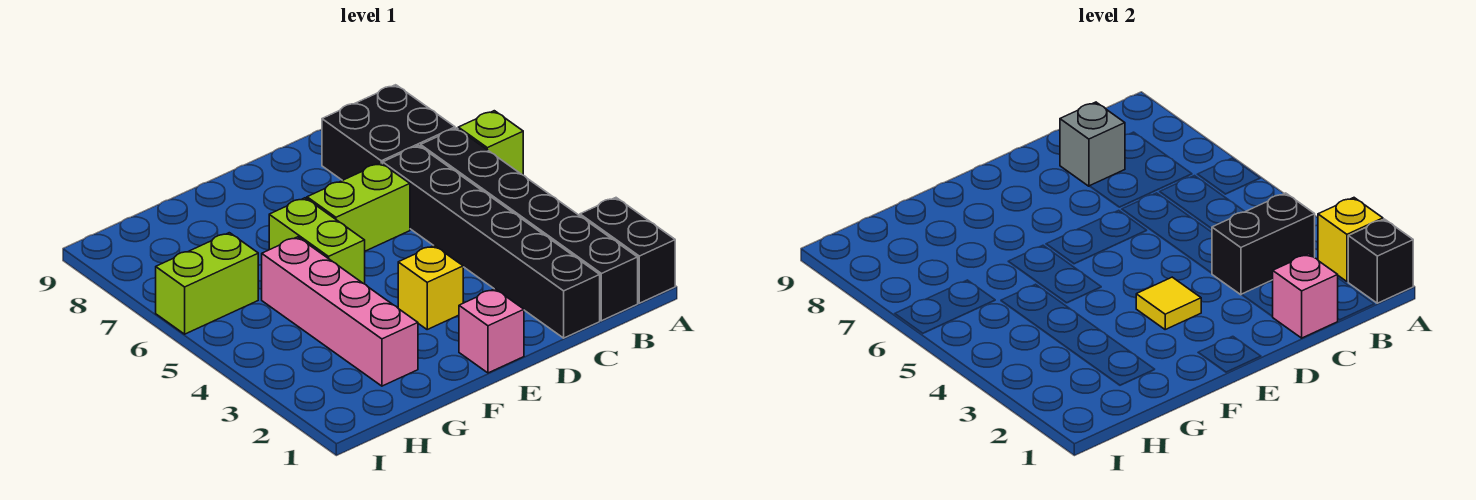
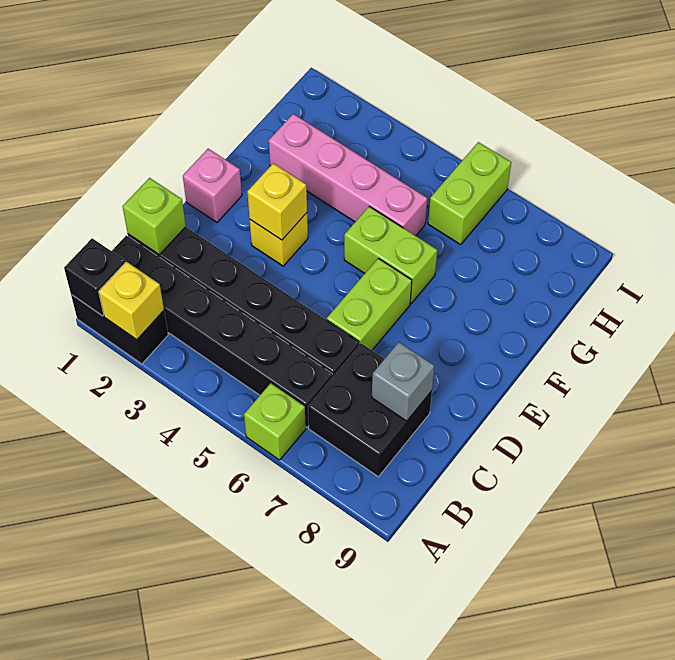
black 1x2 brick [1212,193,1315,295] -> none
pink 1x1 brick [1272,254,1338,338] -> lime 1x1 brick [123,178,186,255]
yellow 1x1 tile [1136,277,1201,329] -> yellow 1x1 brick [247,163,307,240]

